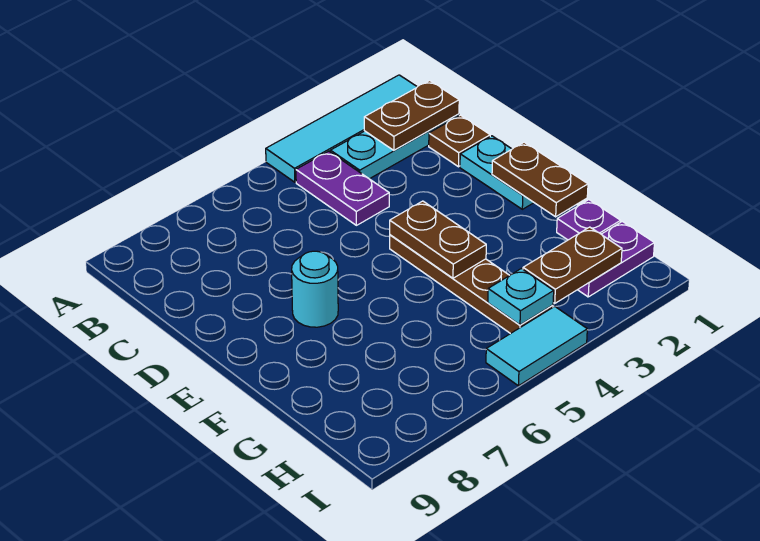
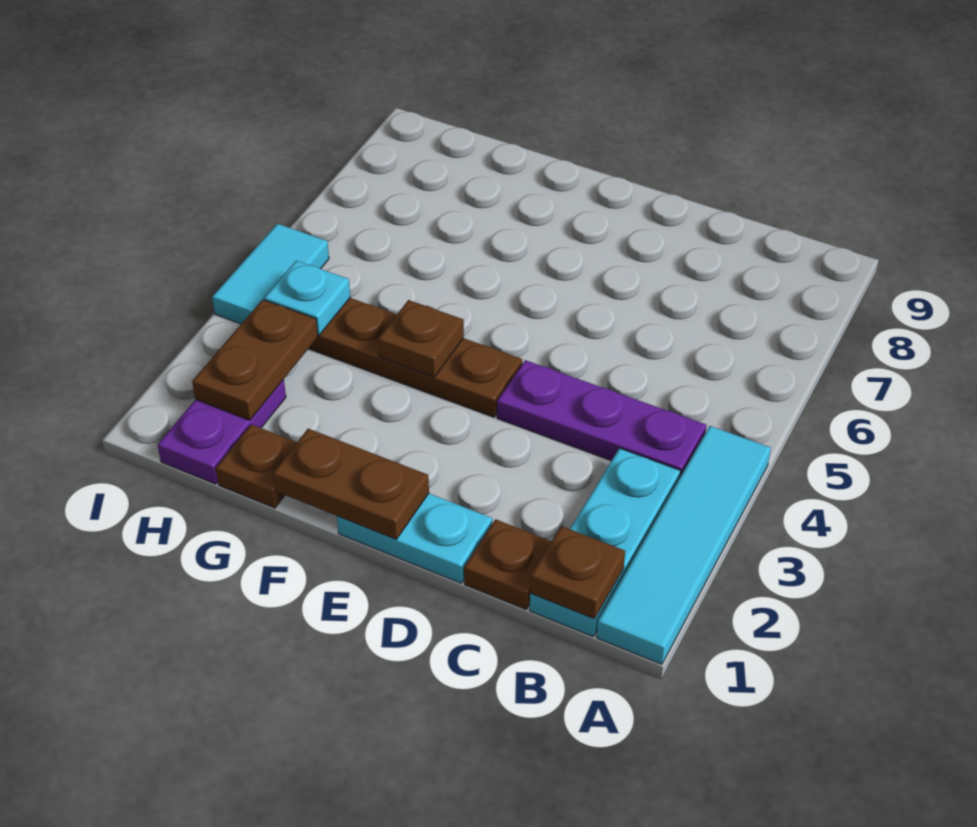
brown 1x2 plate [364,81,459,150] -> brown 1x1 plate [530,526,625,619]
purple 1x2 plate [296,151,389,225] -> purple 1x3 plate [497,360,707,478]
brown 1x2 plate [390,201,486,278] -> brown 1x1 plate [378,300,464,377]
cyan 1x1 round brick [292,251,338,327] -> none
purple 1x1 plate [557,200,621,240] -> brown 1x1 plate [216,424,297,508]

